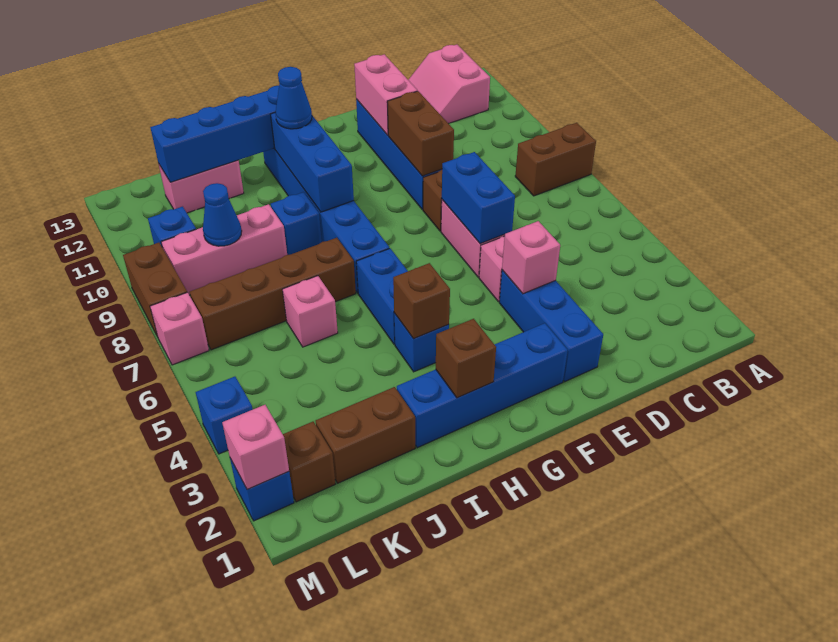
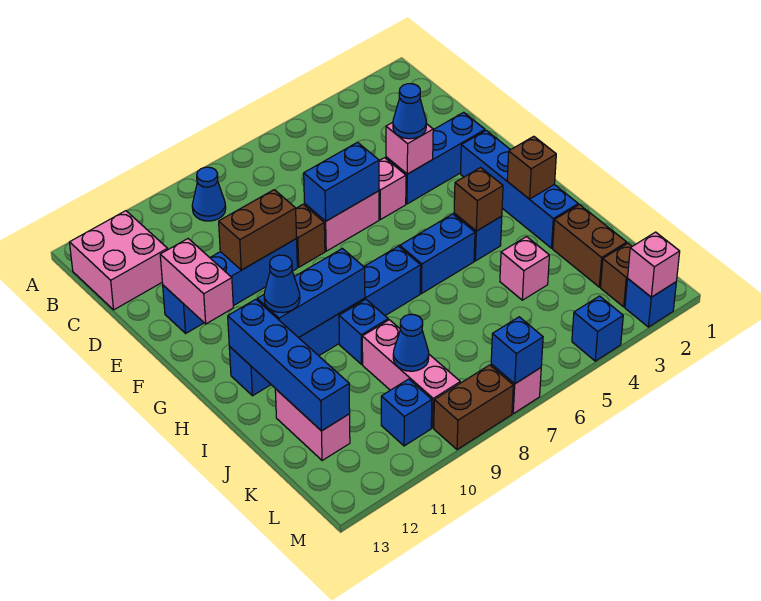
brown 1x2 brick [515,123,596,196] -> none
none -> blue 1x1 cone [192,167,226,221]
pink 2x2 slope [409,45,490,124] -> pink 2x2 brick [70,211,168,310]
none -> blue 1x1 cone [393,84,426,139]
pink 1x2 brick [354,54,417,135] -> pink 1x2 brick turned to [160,239,233,324]
brown 1x4 brick [190,238,356,350] -> none
pink 1x1 brick [283,276,338,347] -> pink 1x1 brick moved to [500,237,549,300]
none -> blue 1x1 brick [491,317,543,384]

